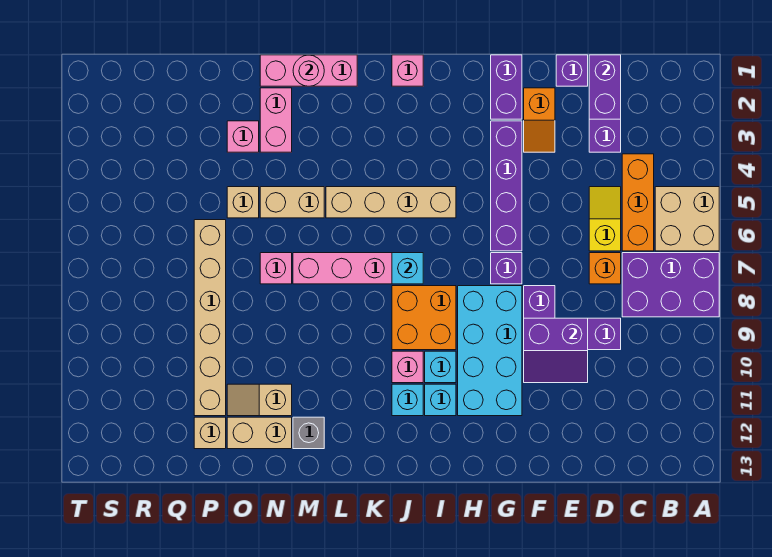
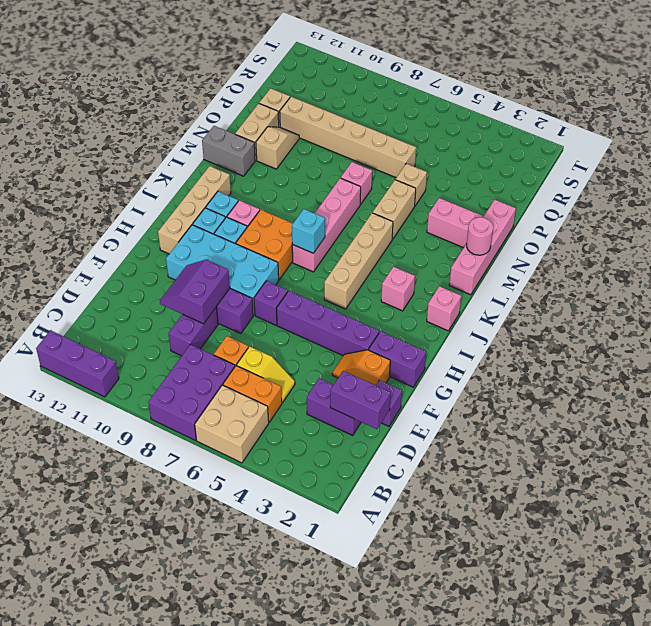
none -> purple 1x3 brick [36,330,119,397]
orange 1x3 brick [622,154,654,251] -> orange 1x2 brick [223,366,282,422]
none -> tan 1x4 brick [158,166,231,254]
pink 1x3 brick [260,55,357,86] -> pink 1x4 brick [449,200,516,295]
grey 1x1 brick [293,417,324,449] -> grey 1x2 brick [202,126,255,176]
pink 1x1 brick [227,121,259,152] -> pink 1x1 brick moved to [381,267,415,311]

